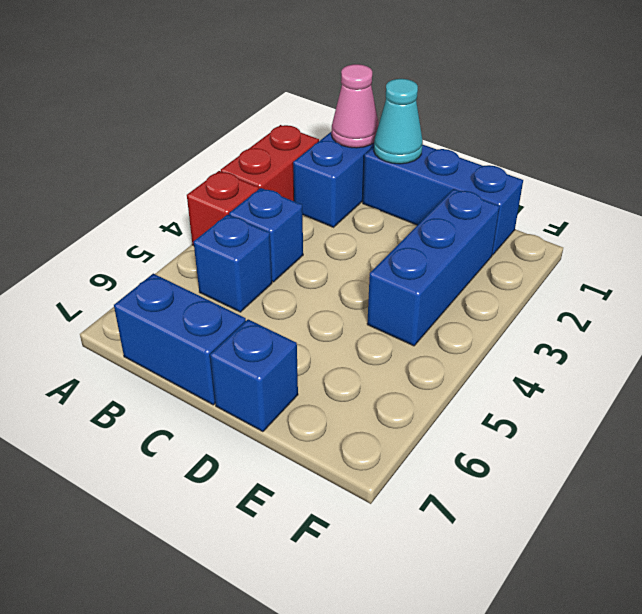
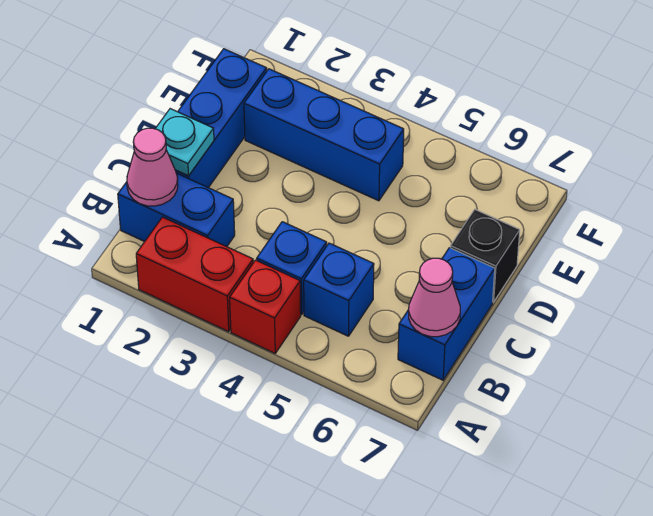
none -> pink 1x1 cone [409,258,460,337]
cyan 1x1 cone [374,79,423,164] -> cyan 1x1 plate [155,109,214,176]
blue 1x1 brick [210,319,298,432] -> black 1x1 brick [450,210,520,302]

